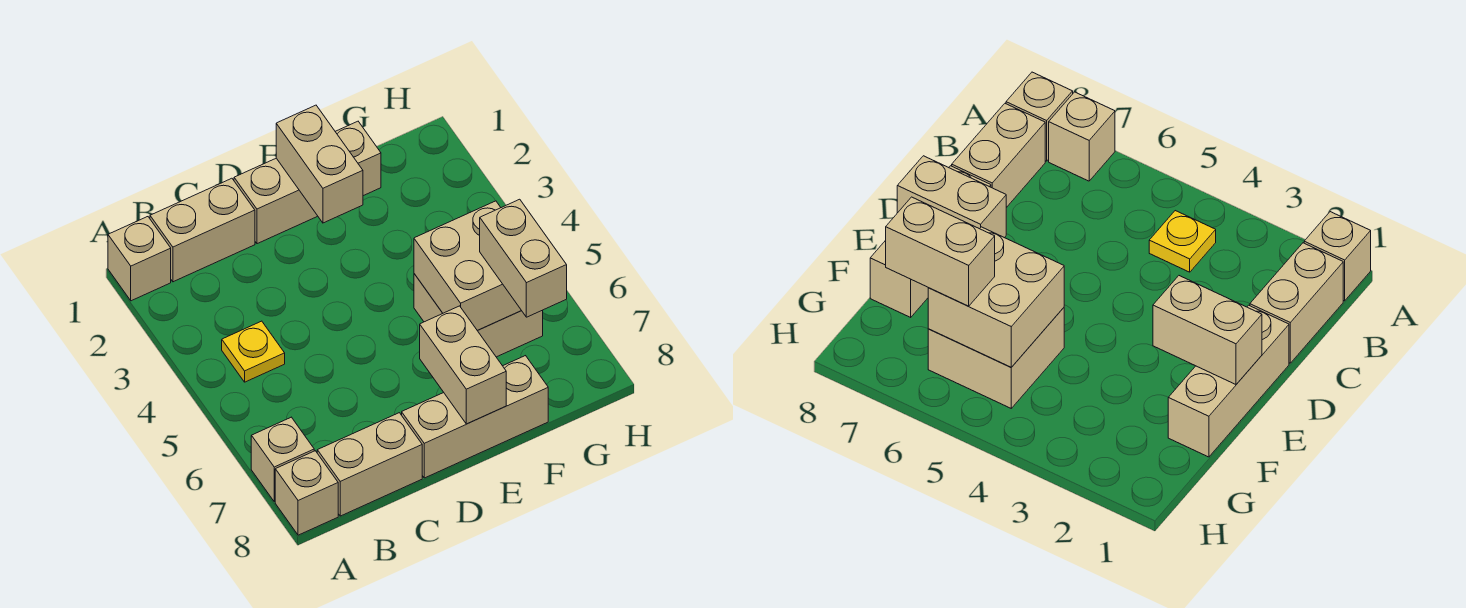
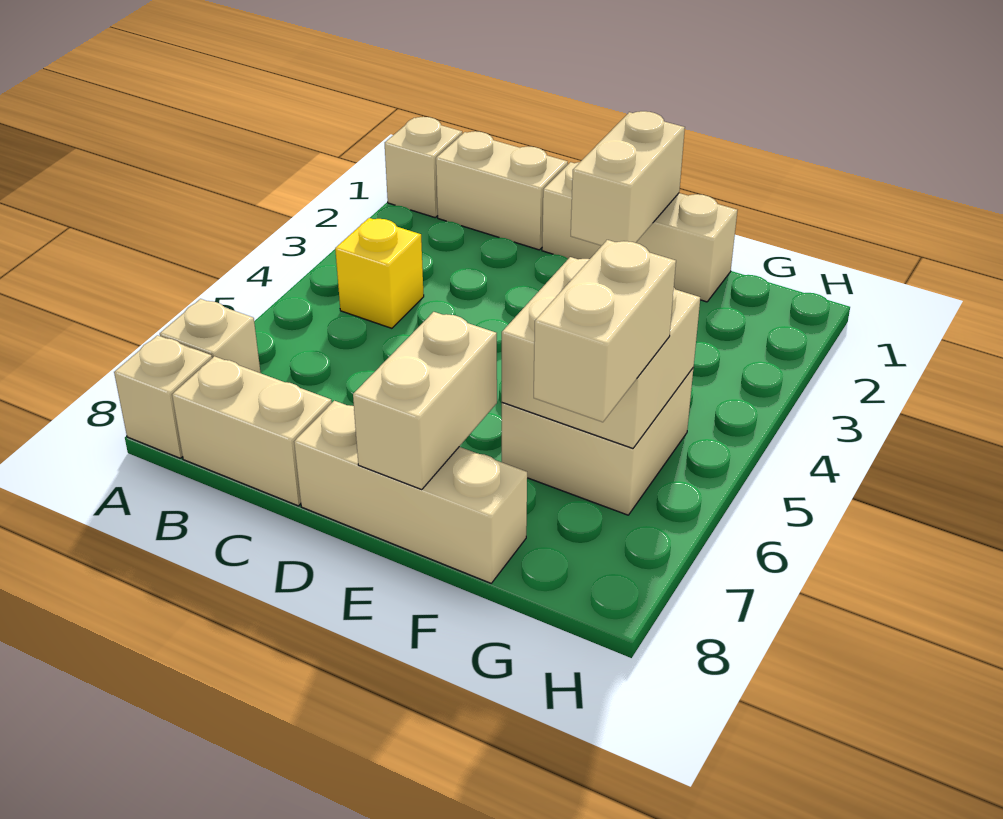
yellow 1x1 plate [222,321,285,382] -> yellow 1x1 brick [335,218,424,328]

